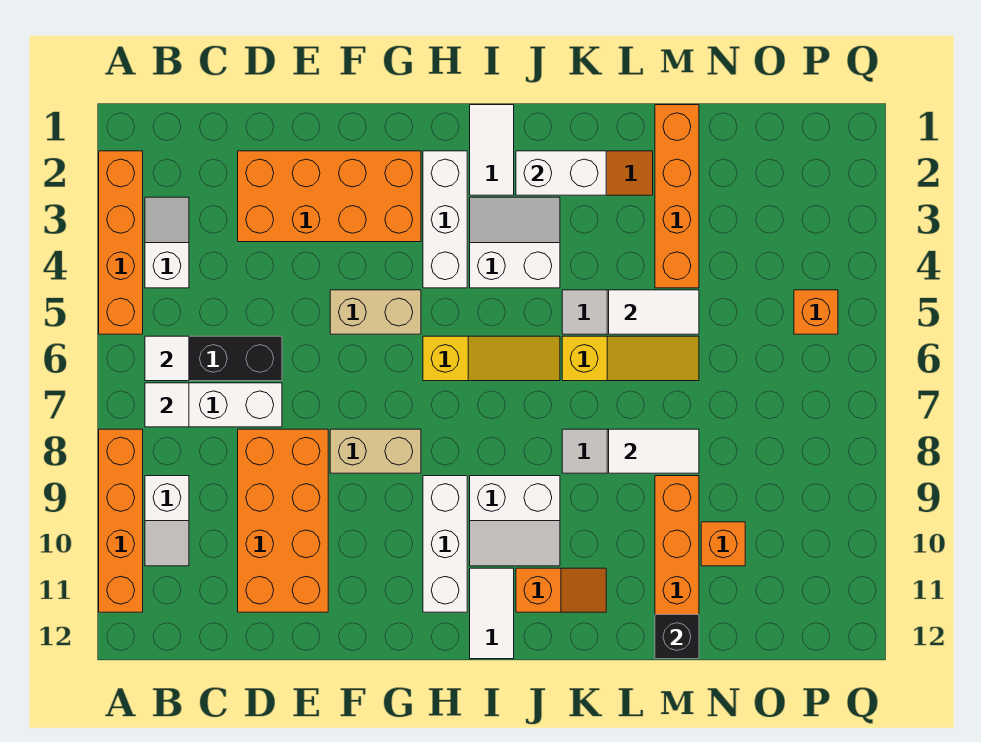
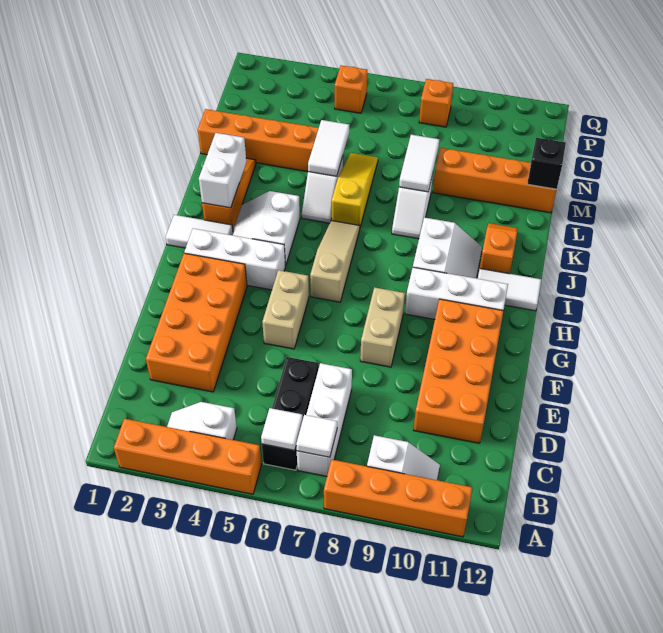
orange 2x4 brick [238,429,328,612] -> orange 2x4 brick turned to [414,299,503,443]
yellow 1x3 slope [423,336,560,381] -> tan 1x3 slope [310,221,360,302]
orange 1x1 brick [701,522,745,566] -> orange 1x1 brick moved to [419,79,453,127]

